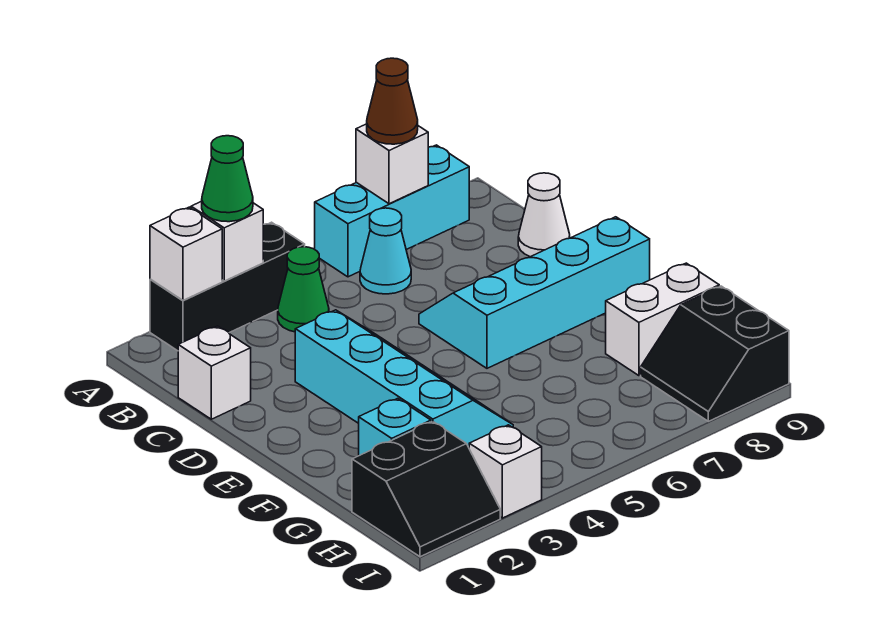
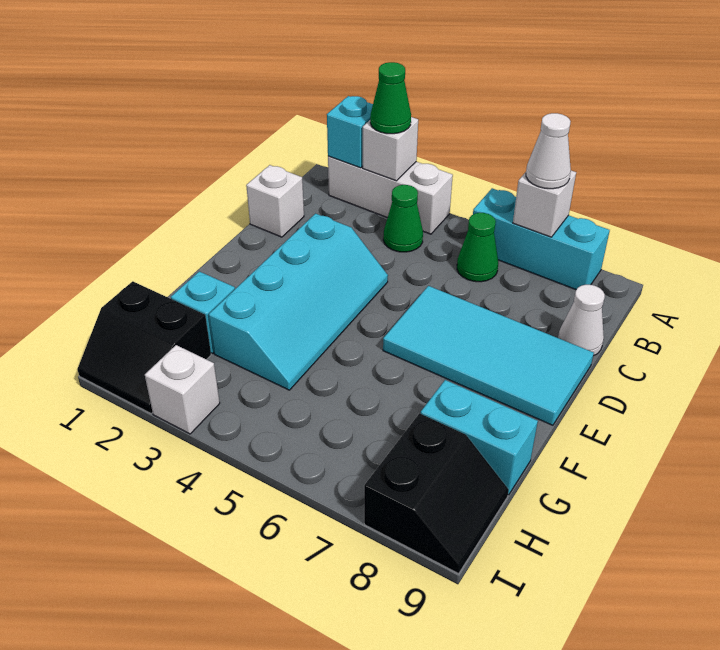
black 1x3 brick [150,222,305,351] -> white 1x3 brick [328,156,453,234]
white 1x1 brick [150,207,222,300] -> cyan 1x1 brick [327,96,373,168]
brown 1x1 cone [367,58,418,144] -> white 1x1 cone [526,113,571,189]
cyan 1x1 cone [360,208,411,294] -> green 1x1 cone [457,213,498,282]
cyan 2x4 slope [419,217,650,368] -> cyan 2x4 tile [383,286,594,425]
white 1x2 brick [606,263,719,376] -> cyan 1x2 brick [421,380,538,495]
black 2x2 slope [641,286,789,421] -> black 2x2 slope turned to [364,413,509,574]

